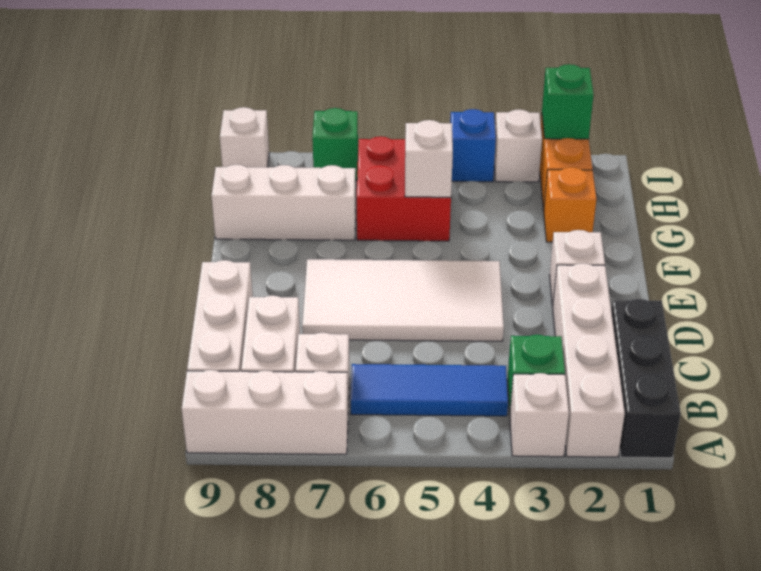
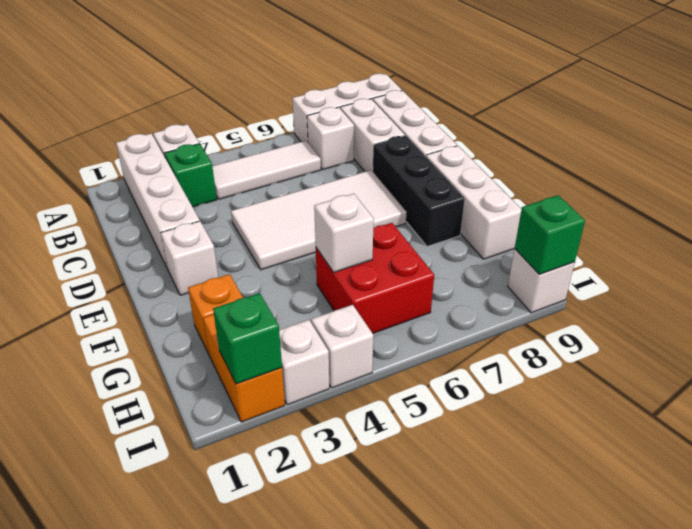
black 1x3 brick [611,299,681,458] -> black 1x3 brick moved to [373,136,465,246]
blue 1x3 tile [351,364,508,416] -> white 1x3 tile [212,141,321,199]
white 1x3 brick [212,164,356,240] -> white 1x3 brick turned to [426,146,522,259]
blue 1x1 brick [450,109,496,182] -> white 1x1 brick [311,305,373,388]
green 1x1 brick [312,108,358,181] -> green 1x1 brick moved to [515,195,585,274]

